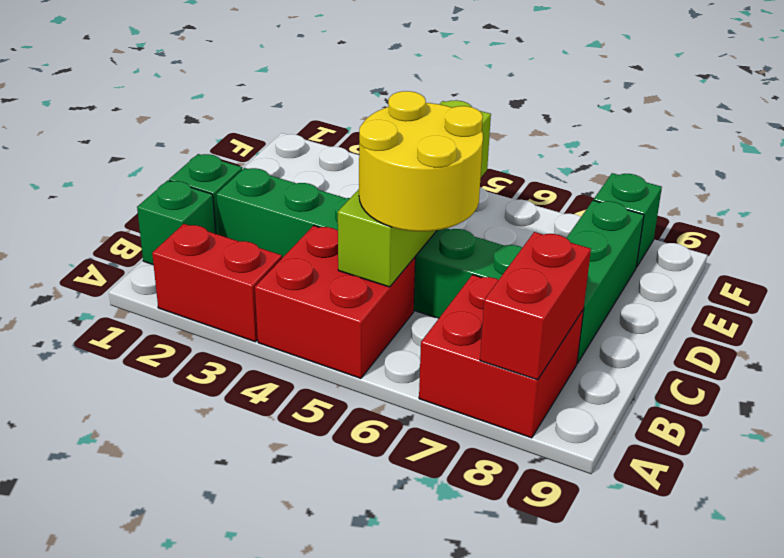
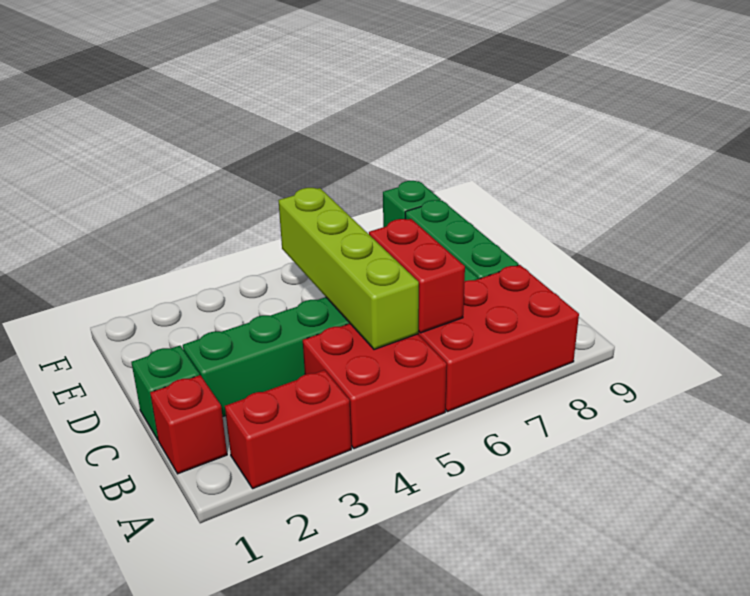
red 2x2 brick [419,275,583,438] -> red 2x3 brick [418,265,579,412]
red 1x2 brick [480,232,591,380] -> red 1x2 brick moved to [369,219,465,333]
green 1x1 brick [137,180,216,264] -> red 1x1 brick [150,375,227,474]
yellow 2x2 round brick [359,91,483,231] -> none

